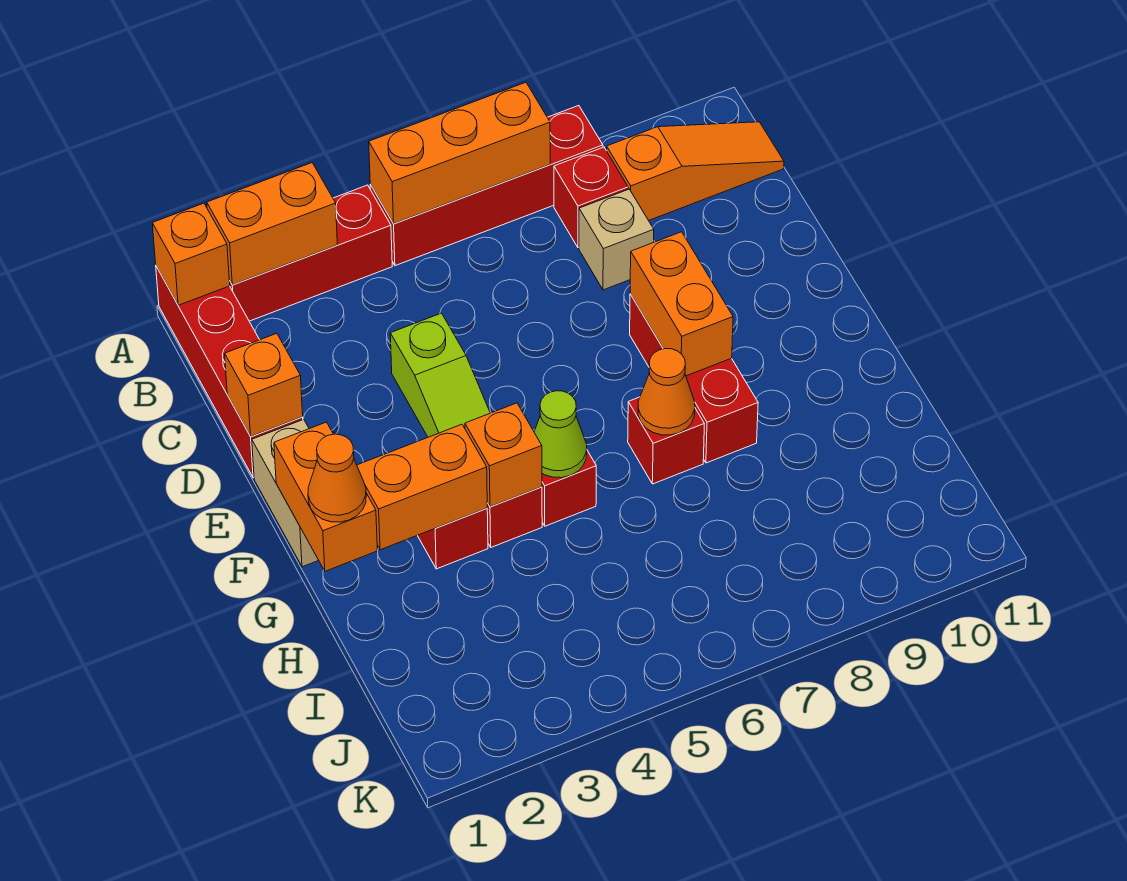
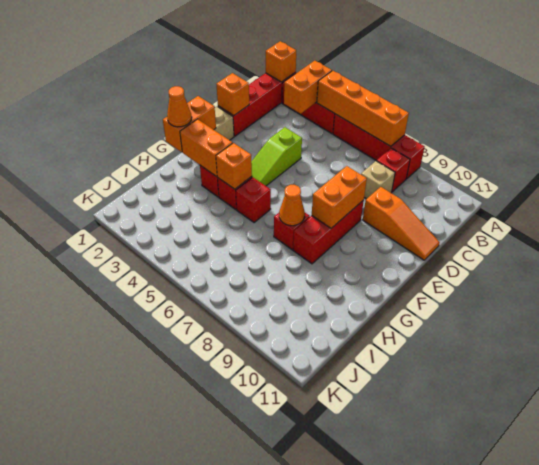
orange 1x2 brick [207,163,337,285] -> orange 1x2 brick turned to [284,61,332,114]
orange 1x3 brick [369,82,550,224] -> orange 1x4 brick [317,71,409,146]
orange 1x3 slope [607,122,784,221] -> orange 1x3 slope moved to [363,187,440,260]
lime 1x1 cone [534,391,587,478] -> none

